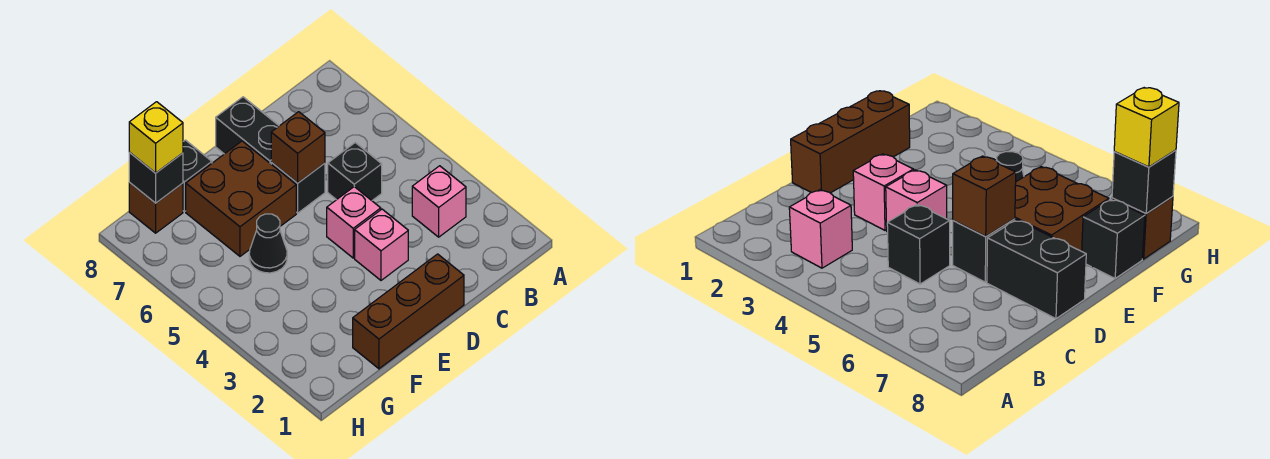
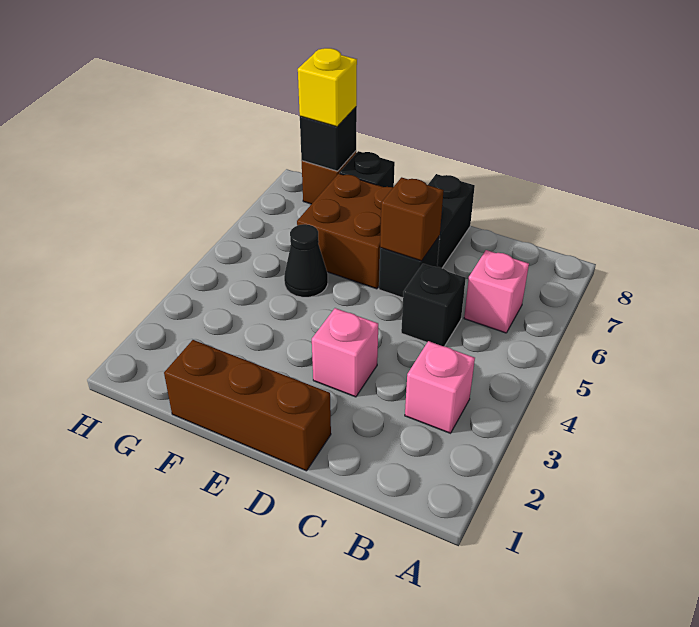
pink 1x1 brick [327,187,381,258] -> pink 1x1 brick moved to [464,250,529,333]

